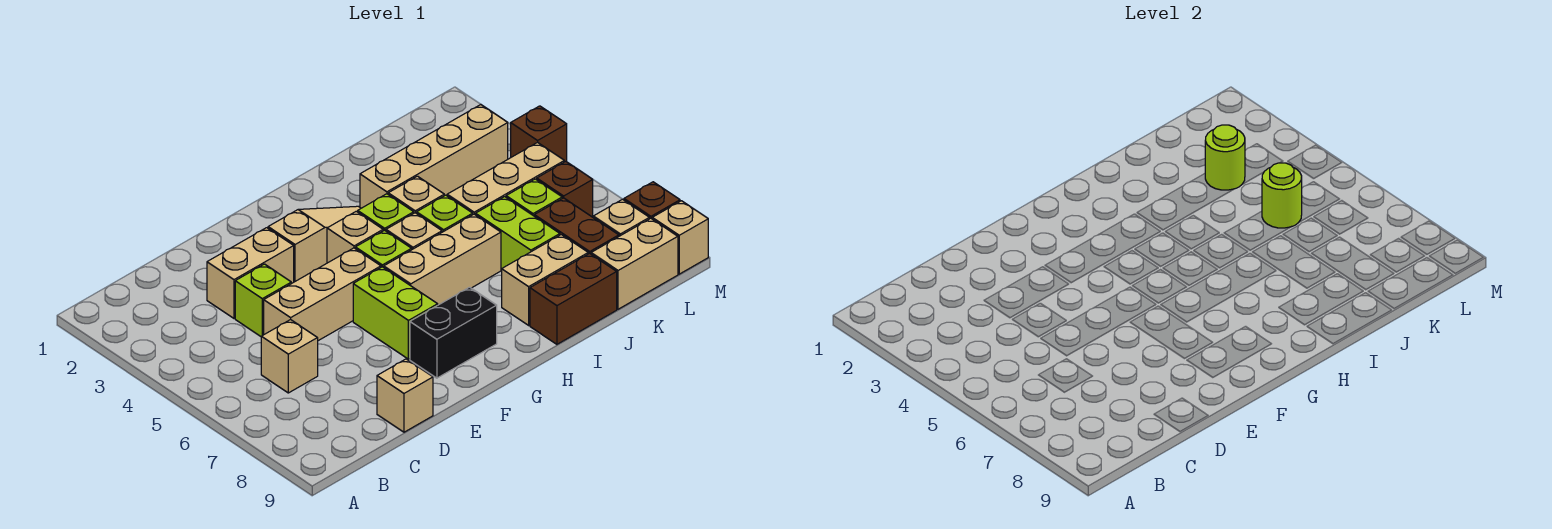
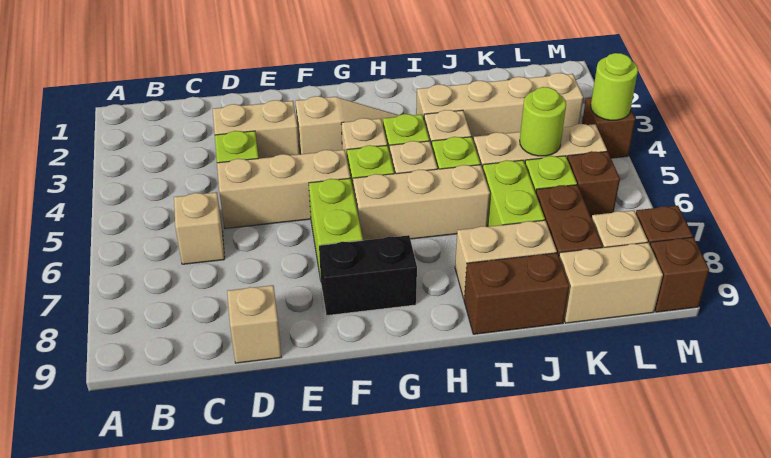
lime 1x1 round brick [1205,125,1245,190] -> lime 1x1 round brick moved to [591,53,638,120]
tan 1x1 brick [652,201,708,274] -> brown 1x1 brick [650,237,709,312]

